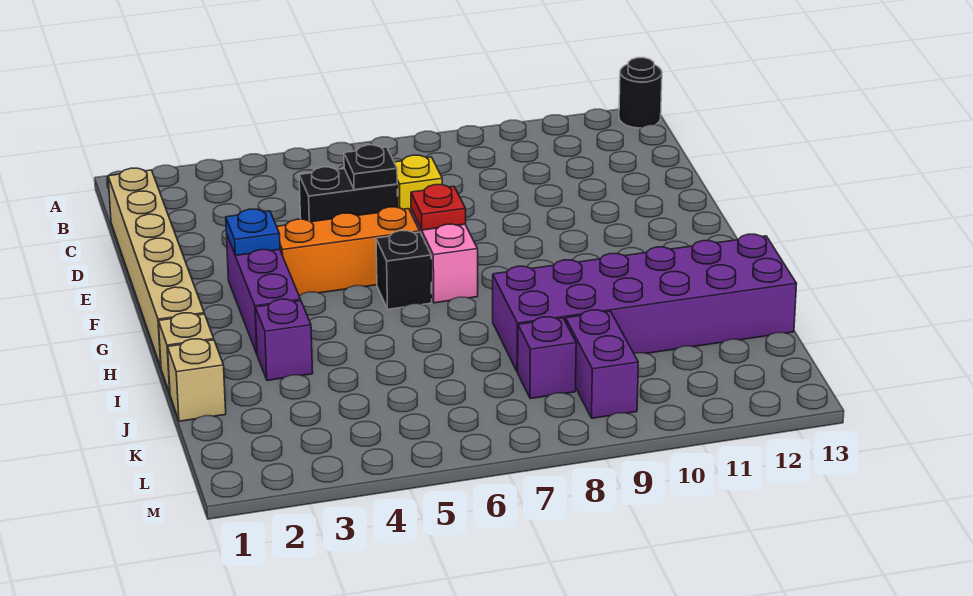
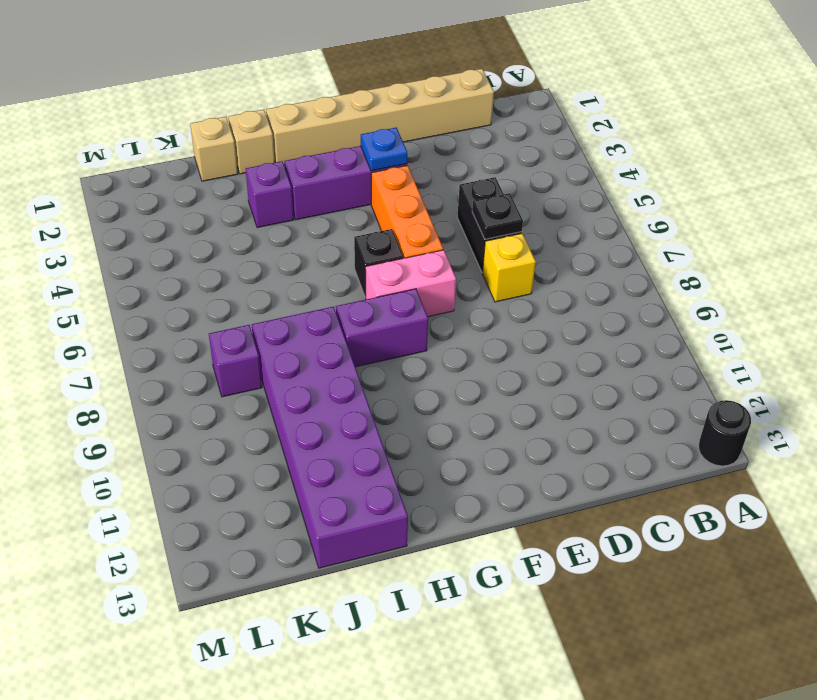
red 1x1 plate [411,185,466,230] -> none
purple 1x2 brick [566,310,638,418] -> purple 1x2 brick moved to [336,289,428,367]

